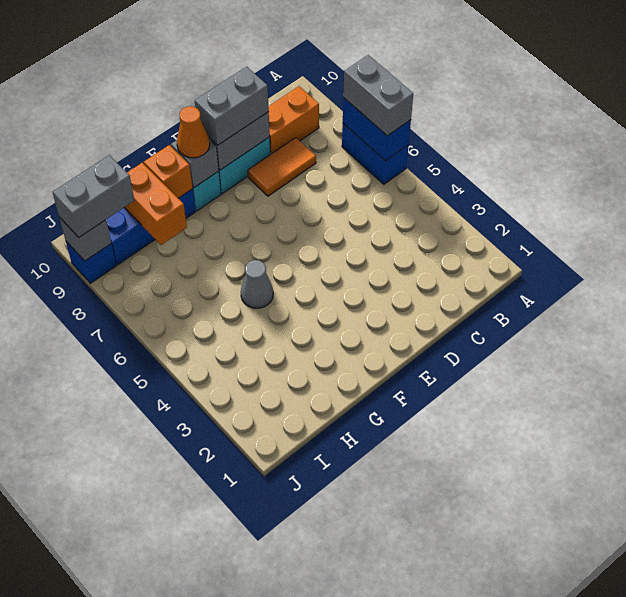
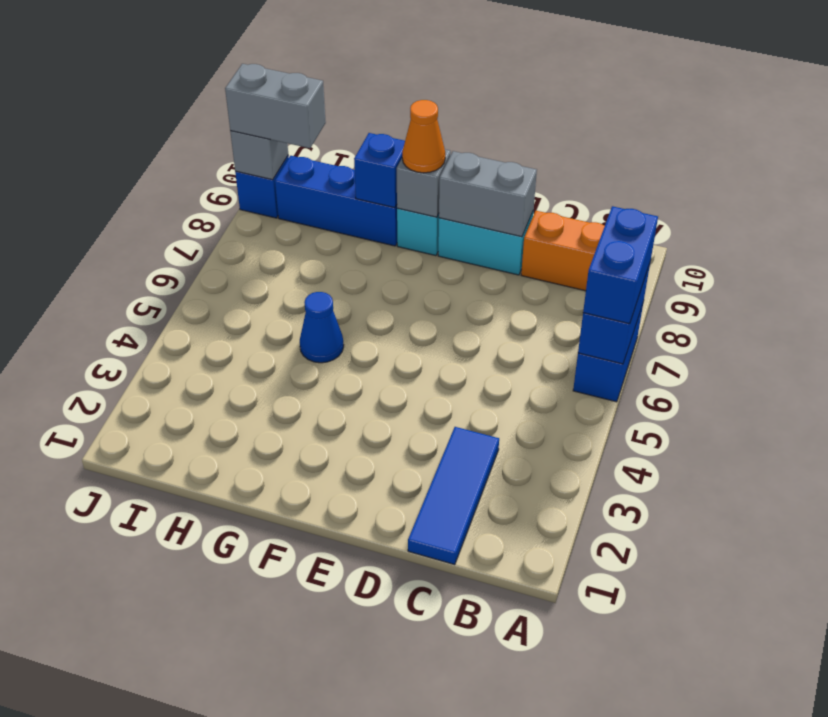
grey 1x2 brick [343,55,413,136] -> blue 1x2 brick [583,206,658,324]
none -> blue 1x3 tile [408,427,499,565]
orange 1x2 tile [248,138,316,196] -> none
grey 1x2 brick [195,67,269,145] -> none
grey 1x1 cone [241,260,273,308] -> blue 1x1 cone [300,292,344,363]
orange 1x1 brick [144,145,193,198] -> blue 1x1 brick [354,133,405,208]
orange 1x2 brick [124,163,187,245] -> none

